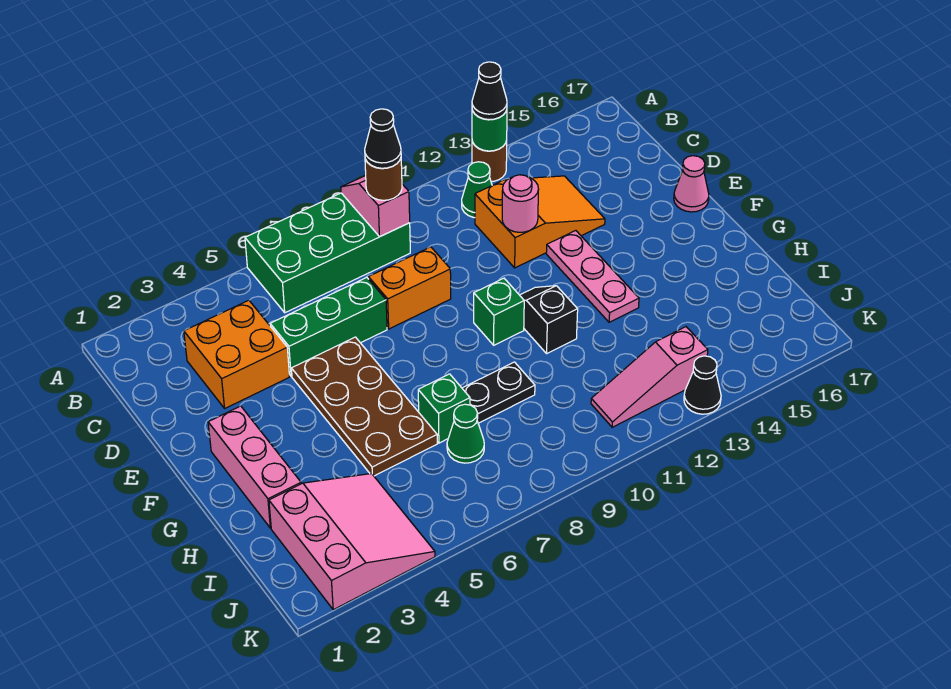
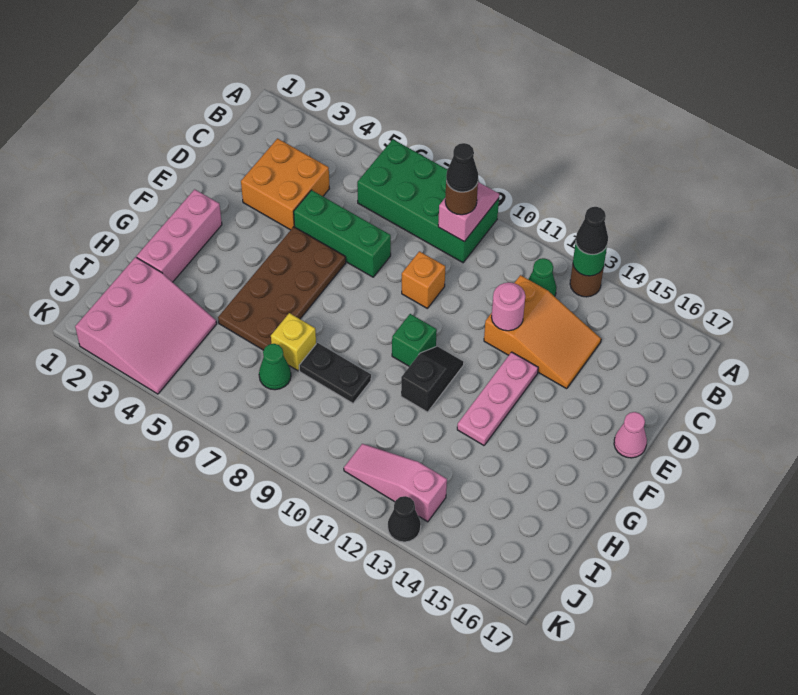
orange 1x2 brick [368,247,451,329] -> orange 1x1 brick [402,251,445,308]
green 1x1 brick [418,374,470,443] -> yellow 1x1 brick [271,313,316,371]

